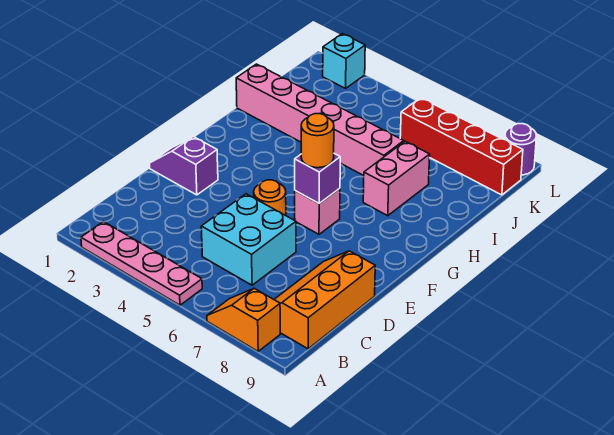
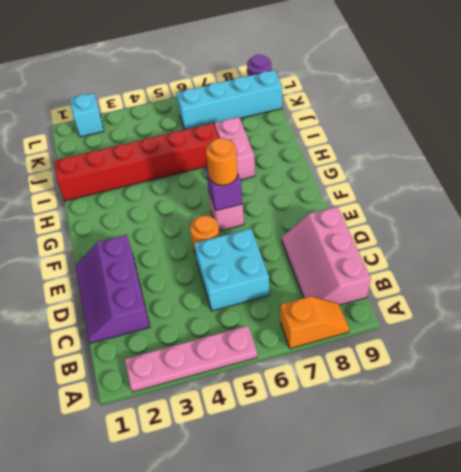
orange 1x2 slope [207,288,280,351] -> orange 1x2 slope turned to [280,296,349,348]
orange 2x3 slope [274,251,375,349] -> pink 2x3 slope [282,206,371,305]
purple 1x2 slope [150,137,218,195] -> purple 2x3 slope [75,235,150,343]
pink 1x6 brick [236,64,404,176] -> red 1x6 brick [54,123,218,201]
red 1x4 brick [400,98,523,195] -> cyan 1x4 brick [176,70,282,130]

